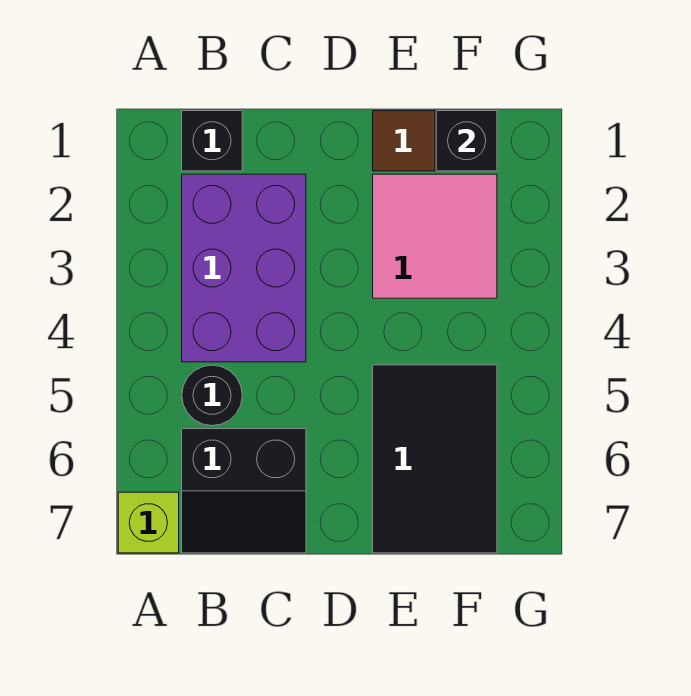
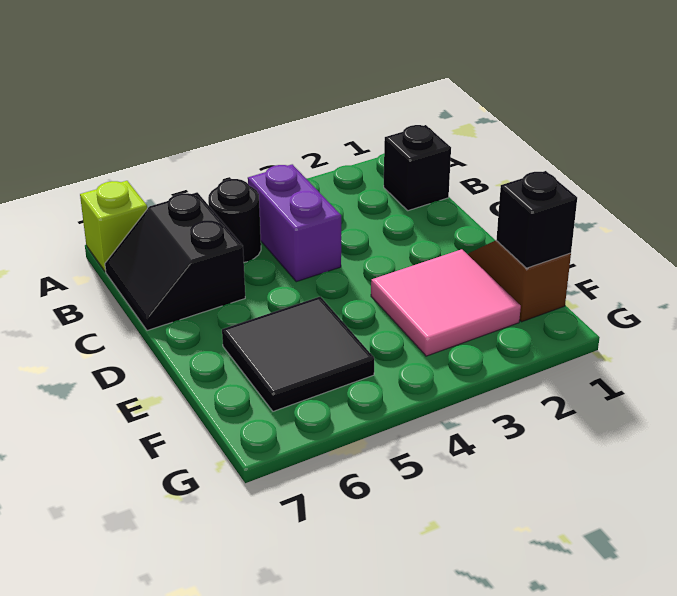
purple 2x3 brick [182,174,306,362] -> purple 1x2 brick [248,164,341,282]
black 2x3 tile [373,365,497,553] -> black 2x2 tile [222,296,374,411]

